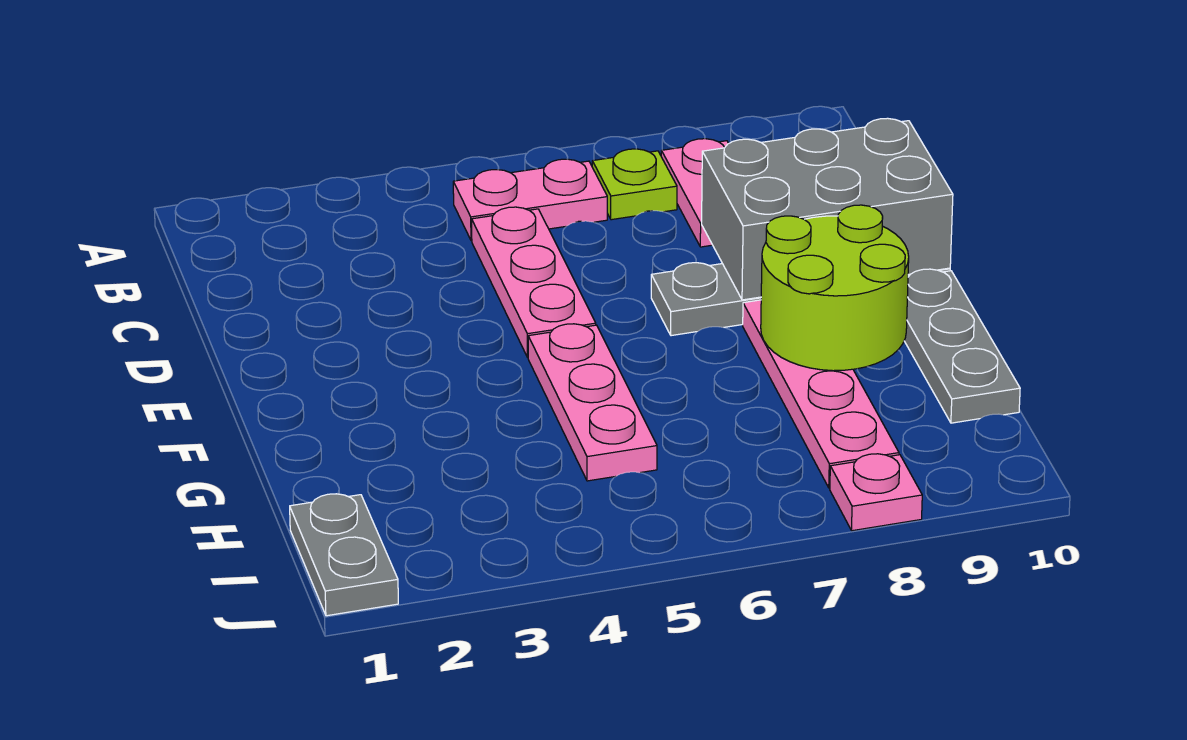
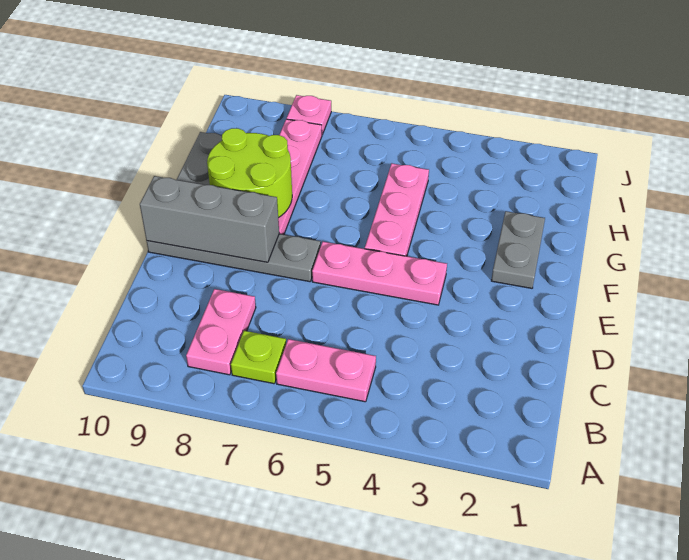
pink 1x3 plate [472,207,596,357] -> pink 1x3 plate turned to [312,242,447,305]
grey 2x3 brick [702,118,953,300] -> grey 1x3 brick [140,176,279,262]
grey 1x2 plate [290,494,398,616] -> grey 1x2 plate moved to [491,211,545,288]

